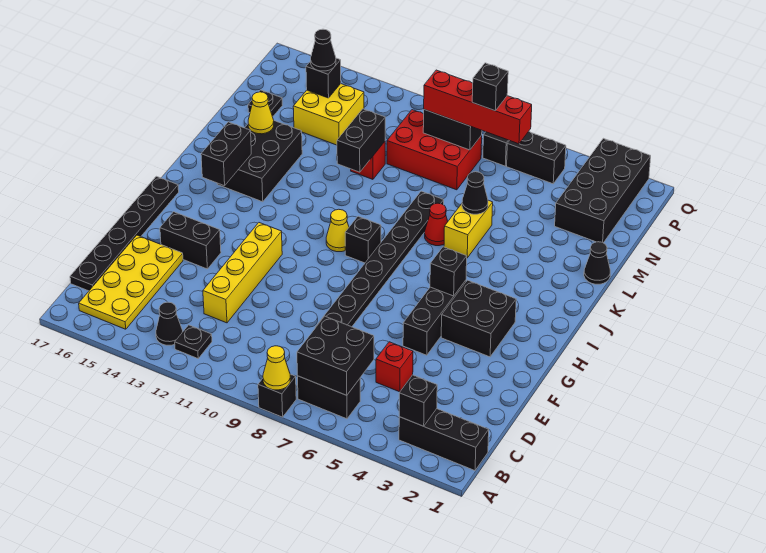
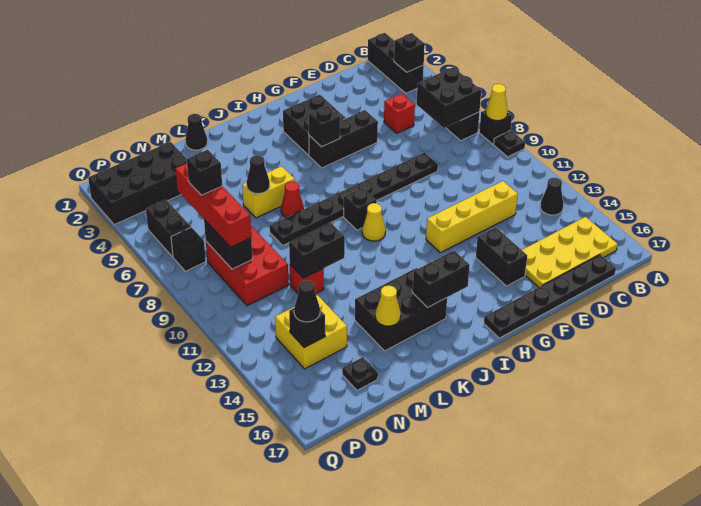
black 1x1 plate [175,325,212,358] -> black 1x1 plate moved to [494,130,525,157]

